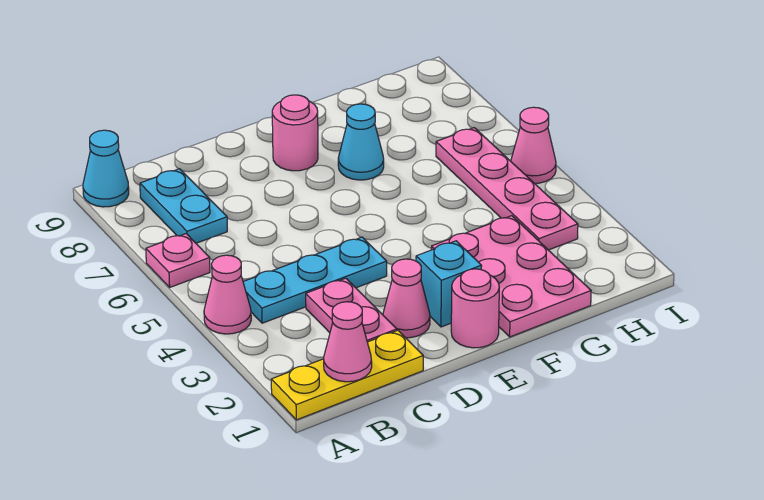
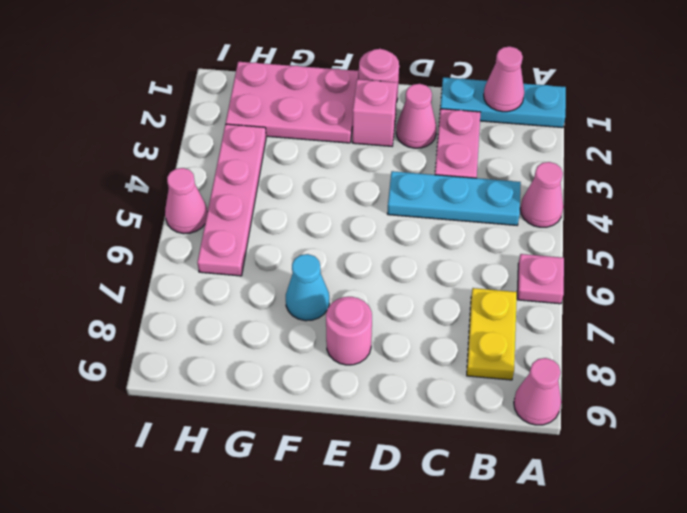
yellow 1x3 plate [271,330,423,420] -> cyan 1x3 plate [440,77,566,128]
cyan 1x1 cone [83,130,129,207] -> pink 1x1 cone [514,358,561,425]
cyan 1x2 plate [140,169,227,243] -> yellow 1x2 plate [467,288,517,380]
cyan 1x1 brick [416,241,482,327] -> pink 1x1 brick [352,79,397,146]
pink 2x3 plate [431,216,591,337] -> pink 2x3 plate turned to [226,62,359,143]

